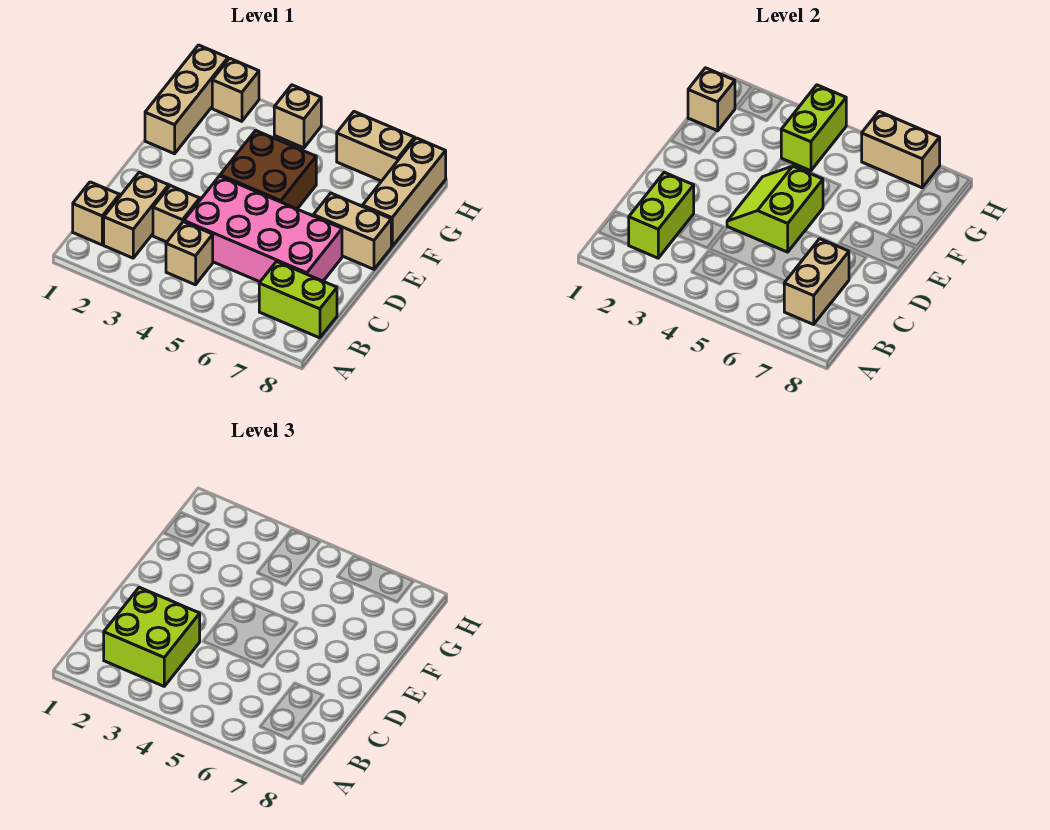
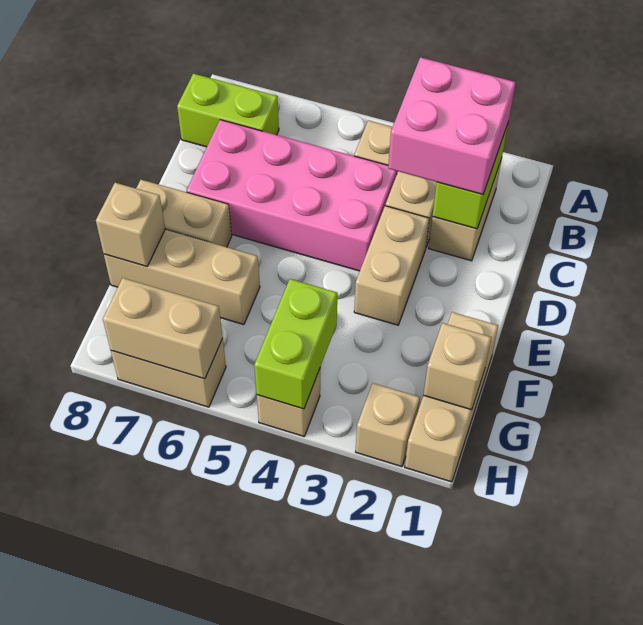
tan 1x1 brick [73,182,119,245] -> tan 1x1 brick moved to [96,183,165,266]
lime 2x2 brick [104,587,200,686] -> pink 2x2 brick [388,57,516,195]
tan 1x2 brick [784,239,849,324] -> tan 1x2 brick moved to [354,206,429,325]
lime 2x2 slope [727,166,823,252] -> none
brown 2x2 brick [220,130,316,209] -> none
tan 1x3 brick [363,138,446,246] -> tan 1x3 brick turned to [104,230,260,325]

